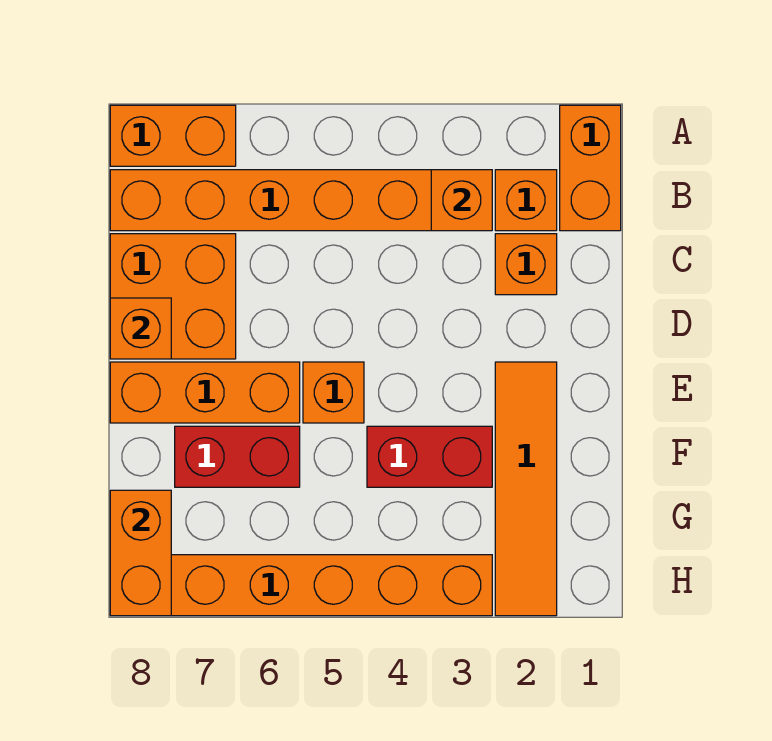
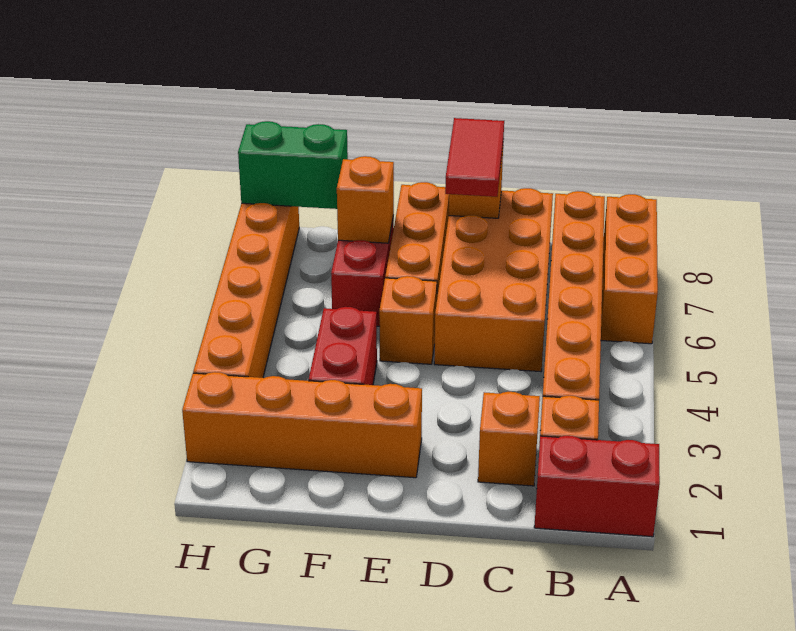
orange 1x2 brick [560,105,621,231] -> red 1x2 brick [534,436,660,537]
orange 1x2 brick [110,105,236,166] -> orange 1x3 brick [601,194,658,344]
orange 1x1 brick [431,170,492,231] -> orange 1x1 brick moved to [337,156,394,243]
orange 2x2 brick [110,234,236,359] -> orange 2x4 brick [434,188,553,372]
none -> red 1x2 tile [445,118,504,197]
orange 1x4 tile [495,362,557,616] -> orange 1x4 brick [182,372,422,478]
orange 1x2 brick [110,490,171,616] -> green 1x2 brick [238,121,348,209]

